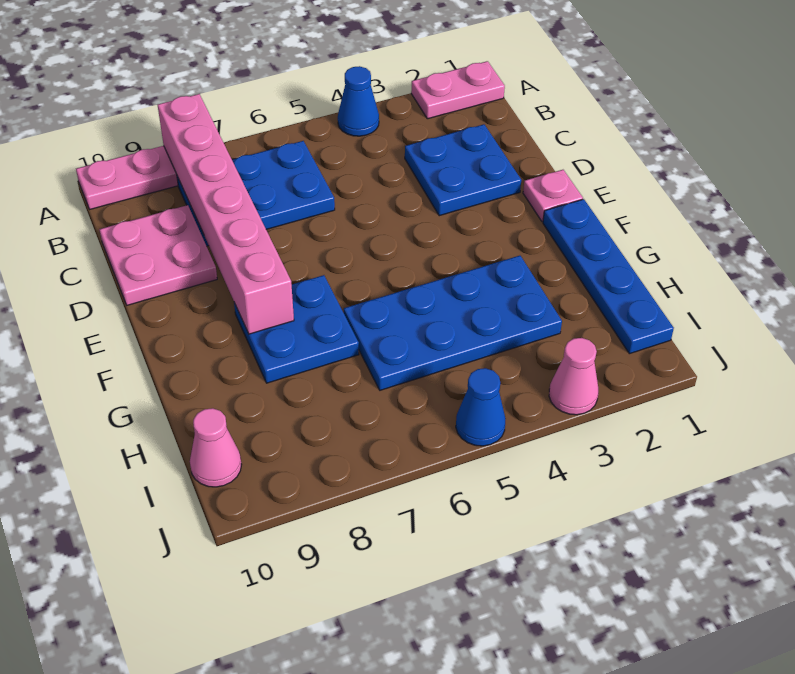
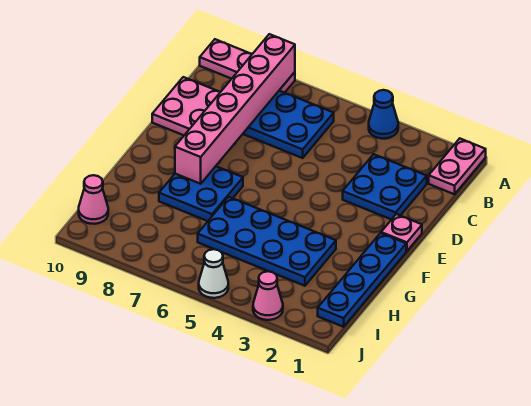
pink 1x2 plate [411,61,505,119] -> pink 1x2 plate turned to [429,139,486,194]
blue 1x1 cone [456,368,506,446] -> white 1x1 cone [199,249,228,298]

